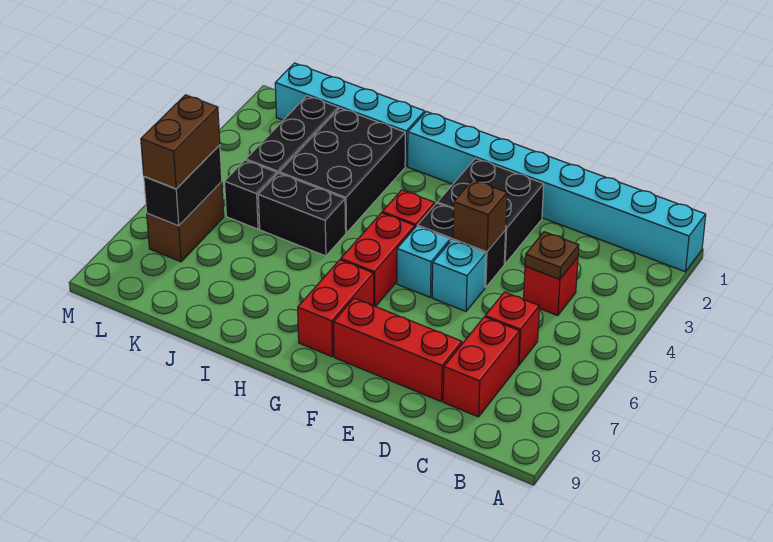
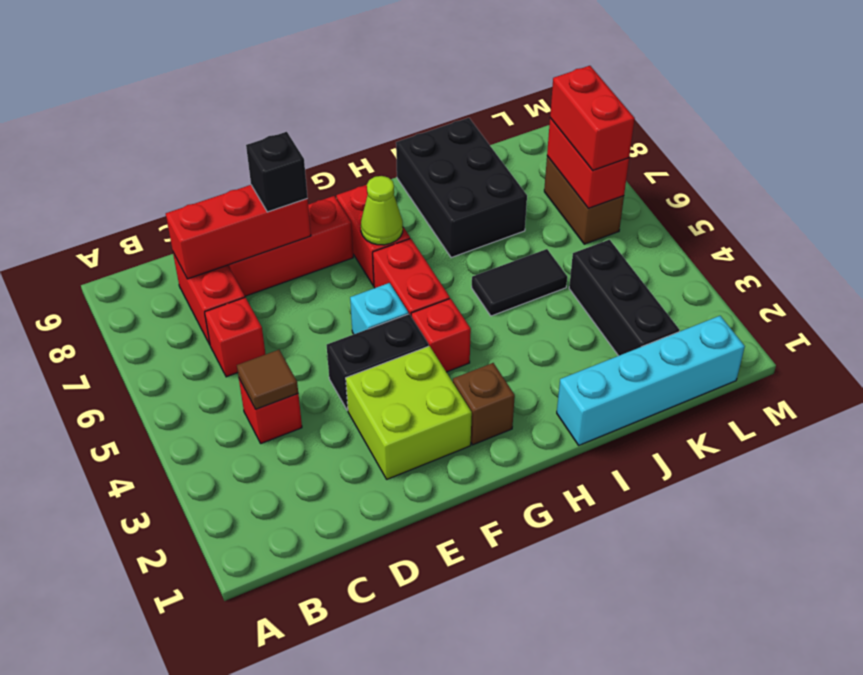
cyan 1x8 brick [408,112,706,272] -> none
brown 1x1 plate [525,232,579,280] -> brown 1x1 tile [237,350,298,409]
none -> red 1x3 brick [166,185,311,279]
black 2x2 brick [437,158,544,264] -> lime 2x2 brick [346,346,472,479]
brown 1x1 brick [453,180,507,251] -> brown 1x1 brick moved to [453,363,515,445]
cyan 1x1 brick [432,240,486,311] -> none
none -> lime 1x1 cone [361,176,403,245]
black 2x3 brick [280,108,405,233] -> black 2x3 brick moved to [396,118,527,258]
black 1x2 brick [258,173,346,256] -> black 1x2 tile [472,249,567,316]
black 1x1 brick [225,160,277,229] -> black 1x1 brick moved to [246,132,307,212]
black 1x2 brick [144,145,222,226] -> red 1x2 brick [547,118,629,208]
brown 1x2 brick [141,95,220,189] -> red 1x2 brick [550,66,635,171]

